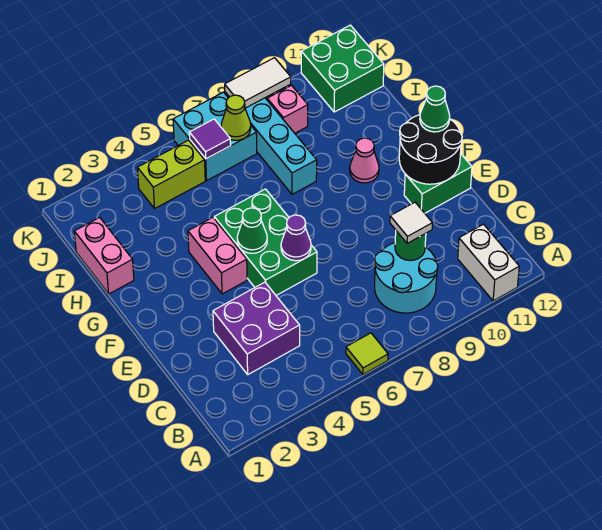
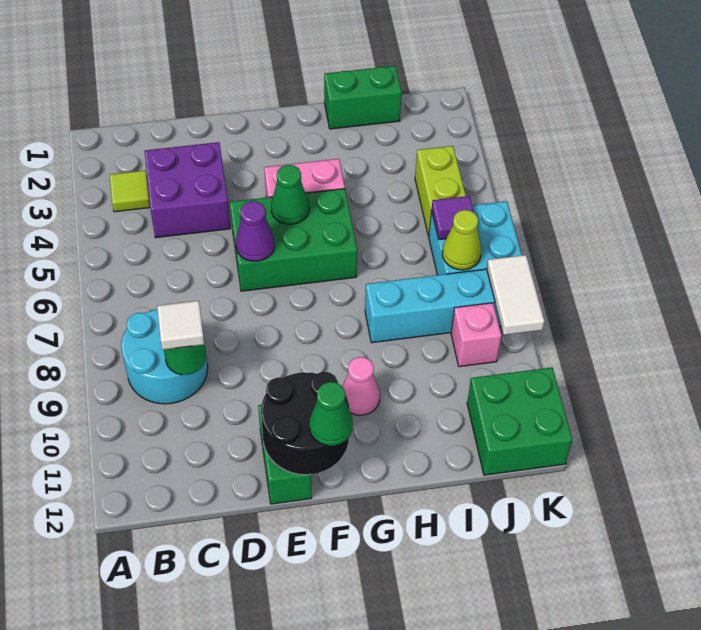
lime 1x1 tile [346,333,388,374] -> lime 1x1 tile moved to [110,170,150,212]
white 1x2 brick [458,224,519,301] -> none
pink 1x2 brick [74,217,134,294] -> green 1x2 brick [324,66,402,129]

